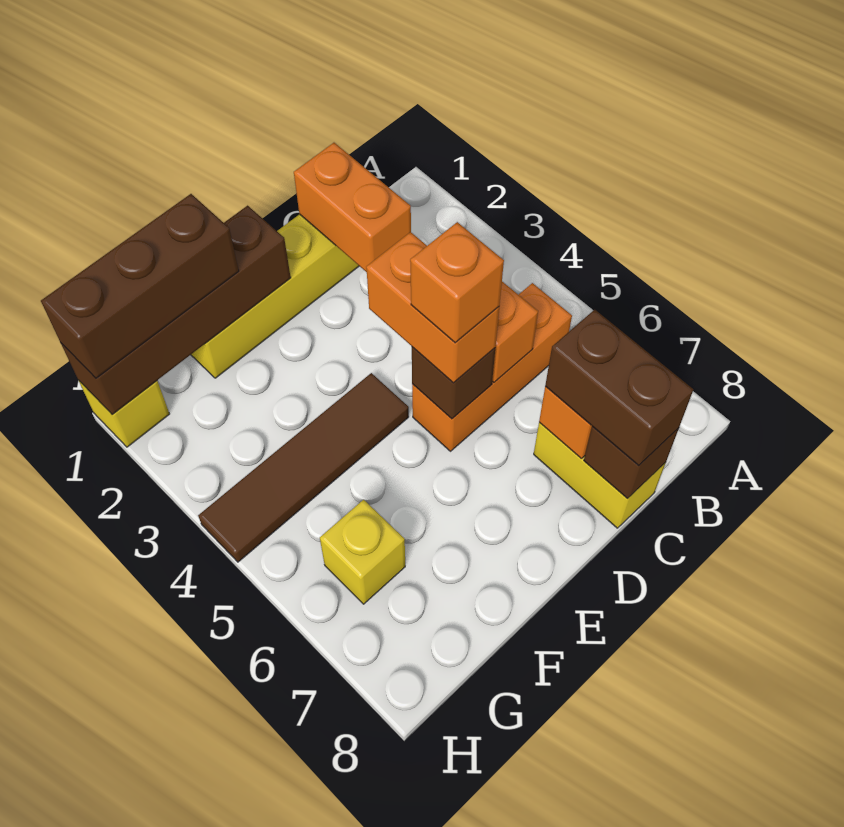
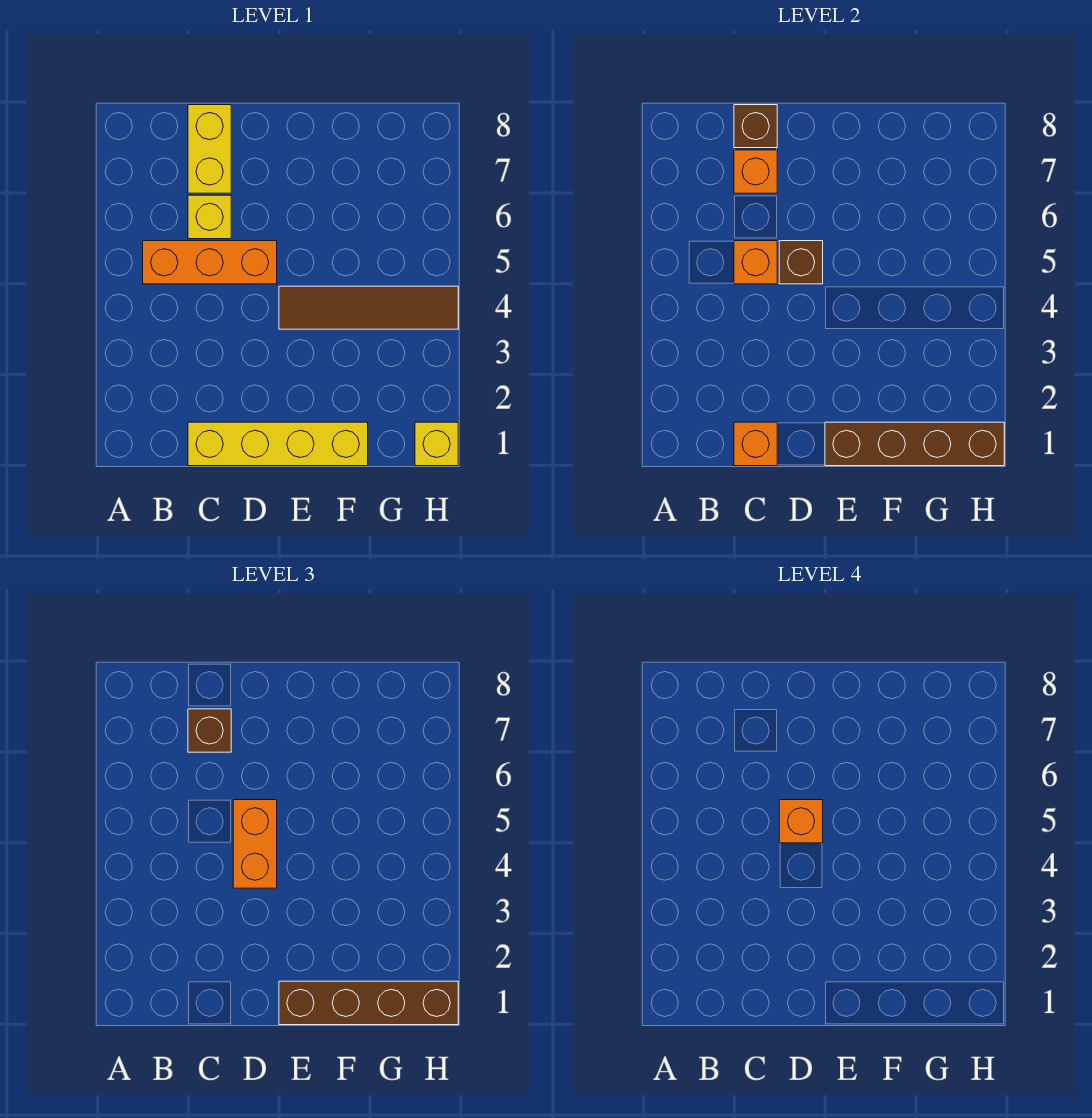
orange 1x2 brick [294,143,411,272] -> orange 1x1 brick [734,422,777,466]
brown 1x2 brick [545,310,693,466] -> brown 1x1 brick [188,709,231,752]
brown 1x3 brick [41,194,239,378] -> brown 1x4 brick [279,981,458,1025]
yellow 1x1 brick [320,500,405,604] -> yellow 1x1 brick moved to [188,195,231,239]

